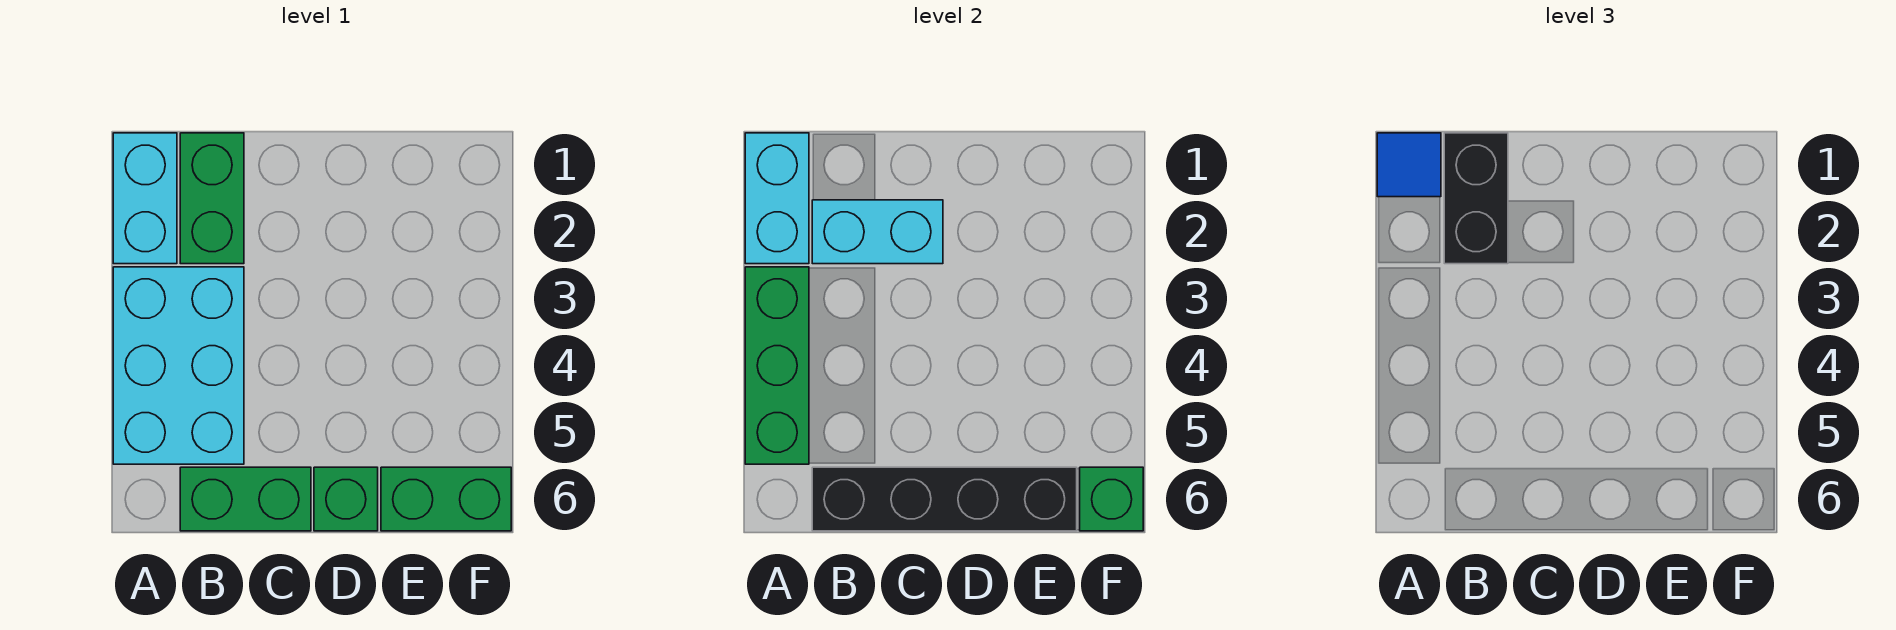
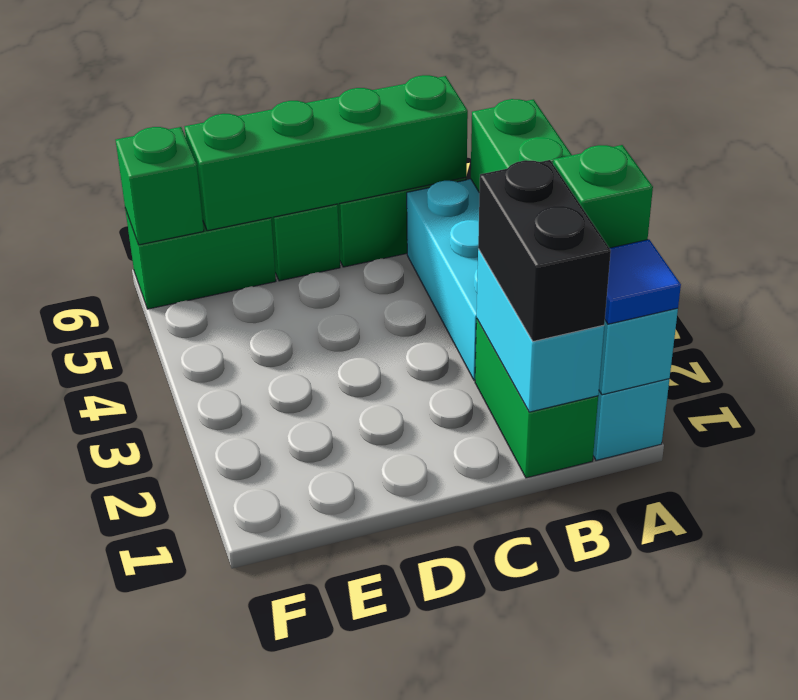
none -> green 1x1 brick [553,145,653,248]
cyan 1x2 brick [812,200,943,264] -> cyan 1x2 brick turned to [477,249,604,412]
black 1x4 brick [812,467,1077,531] -> green 1x4 brick [185,75,468,231]

